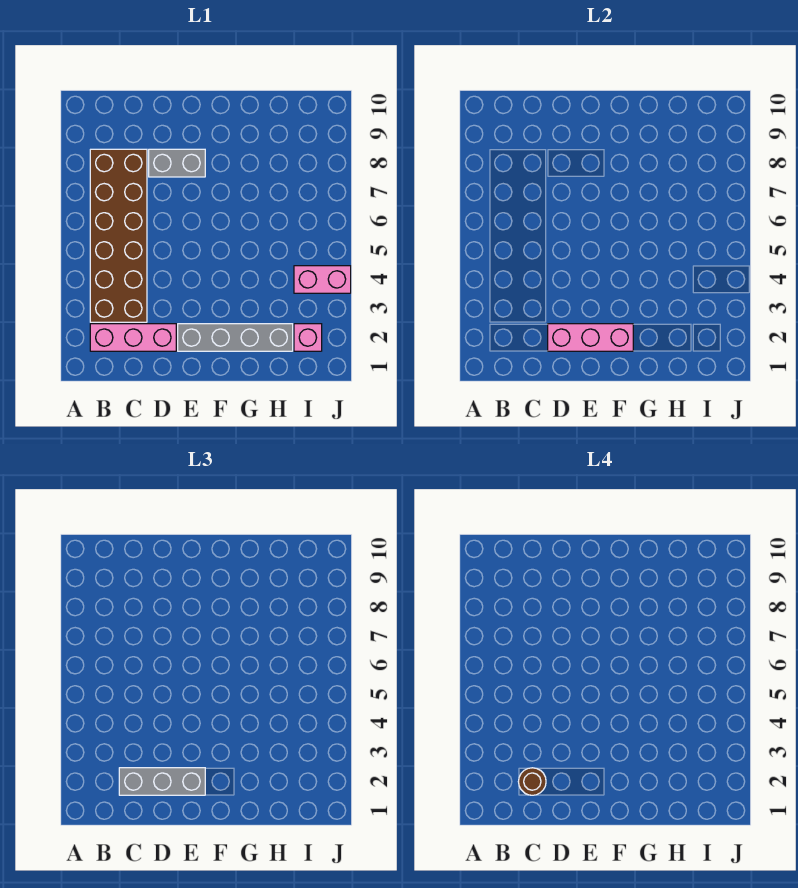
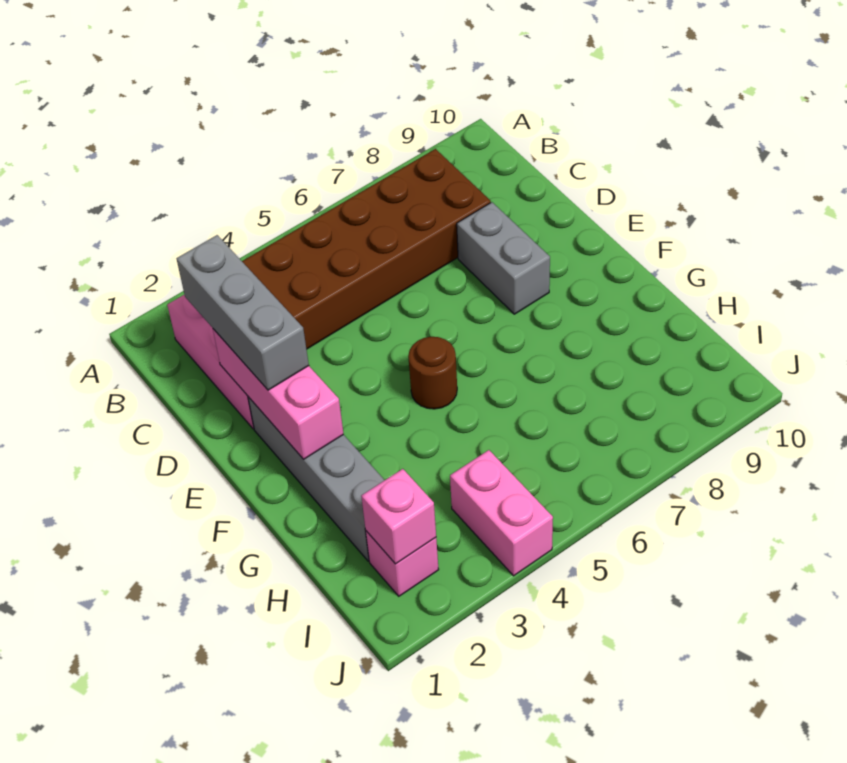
brown 1x1 round brick [518,768,546,795] -> brown 1x1 round brick moved to [408,337,457,409]
none -> pink 1x1 brick [361,469,436,564]

